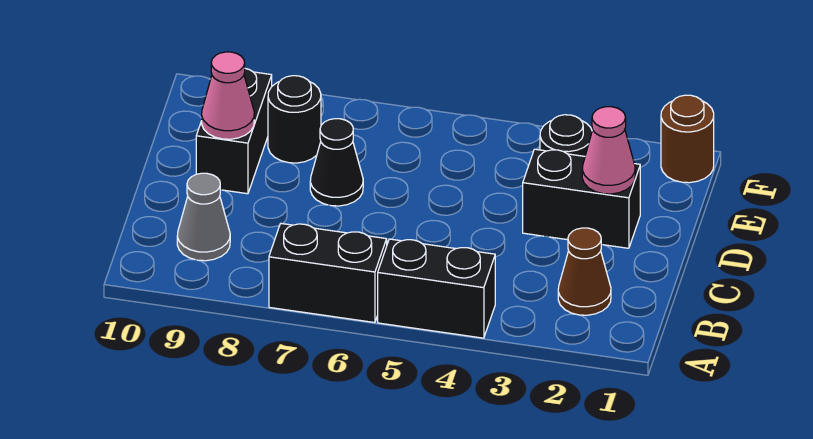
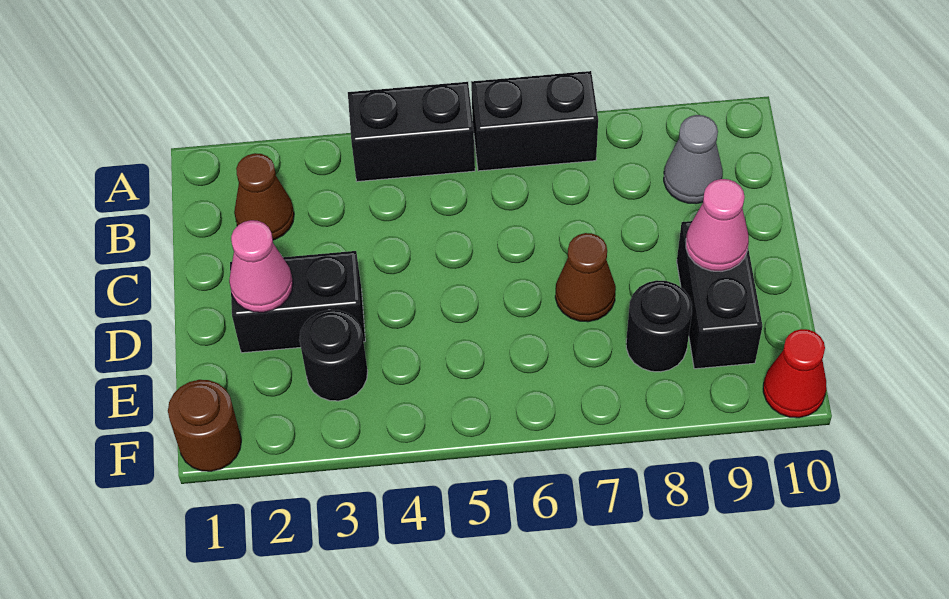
black 1x1 cone [310,119,363,206] -> brown 1x1 cone [555,233,616,322]
none -> red 1x1 cone [763,329,827,418]

